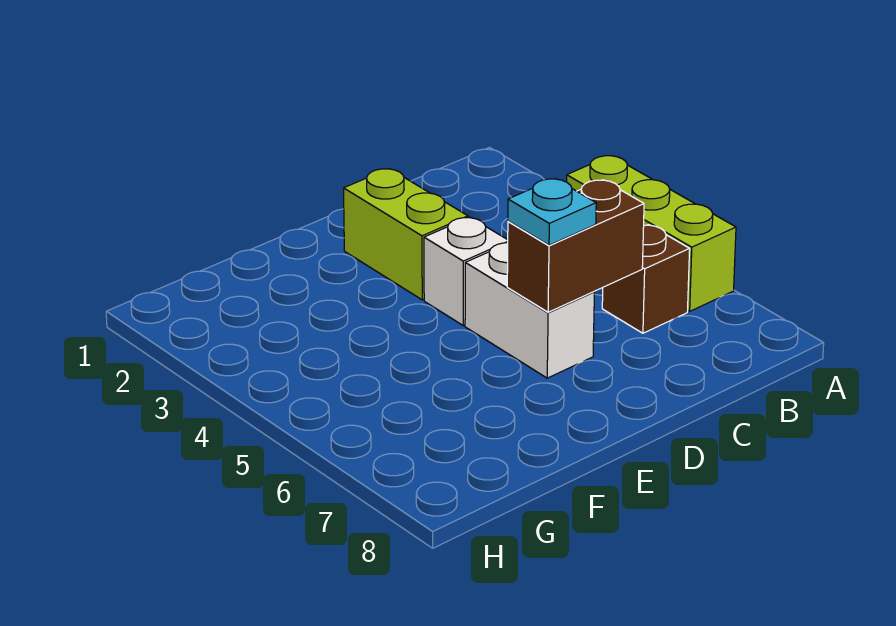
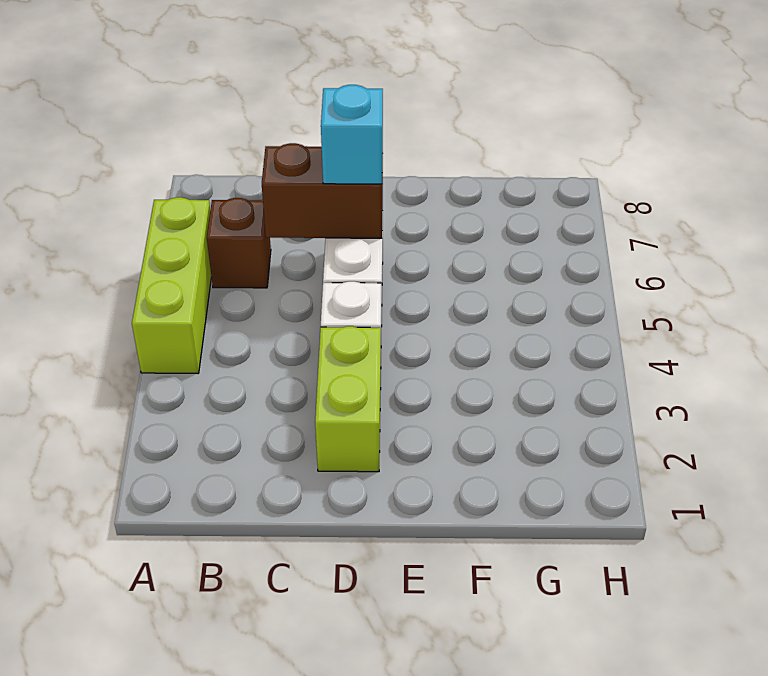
cyan 1x1 plate [508,179,596,245] -> cyan 1x1 brick [321,85,383,184]

